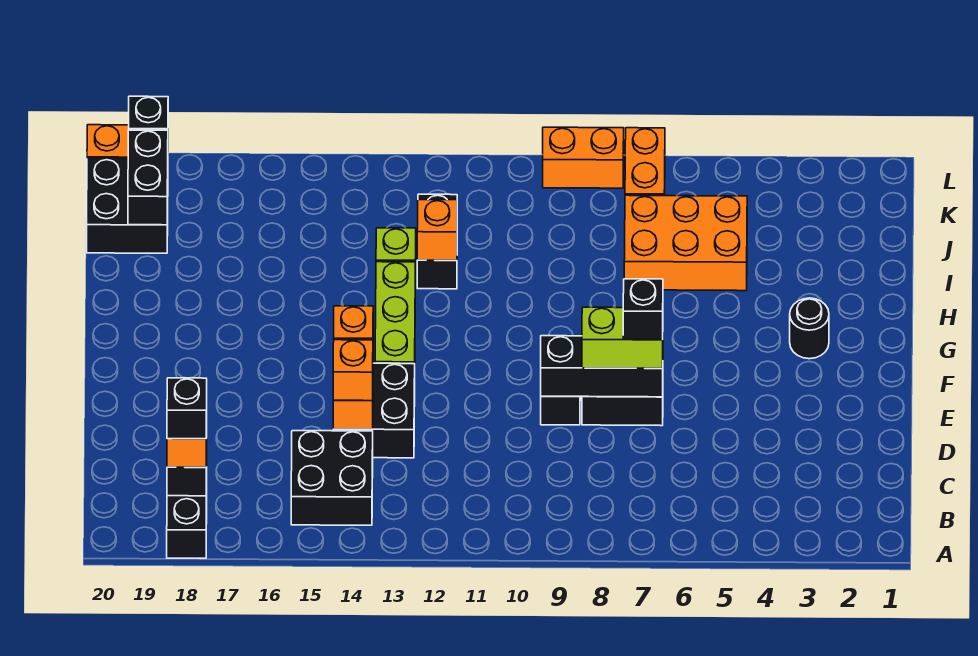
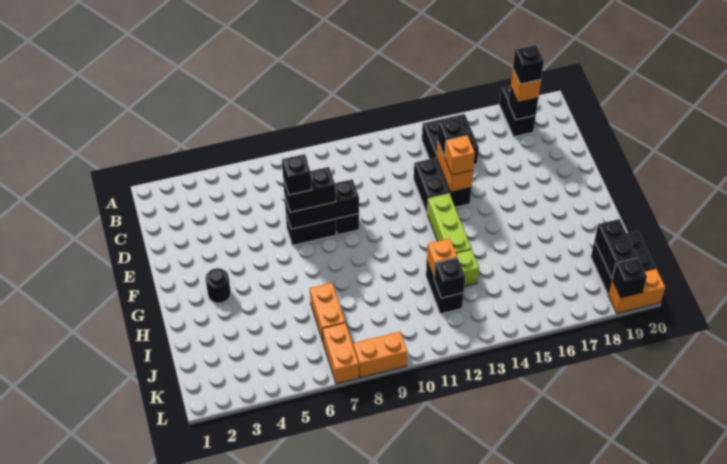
orange 1x1 brick [333,340,373,401] -> black 1x1 brick [438,118,467,157]
lime 1x2 brick [582,307,663,368] -> black 1x2 brick [283,167,336,212]
orange 2x3 brick [624,195,747,291] -> orange 1x2 brick [310,283,345,341]
none -> black 1x1 brick [434,258,465,298]

